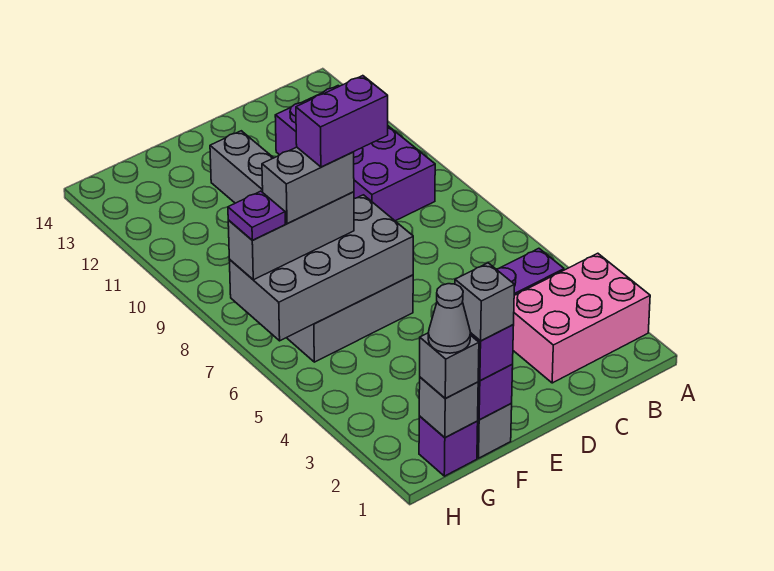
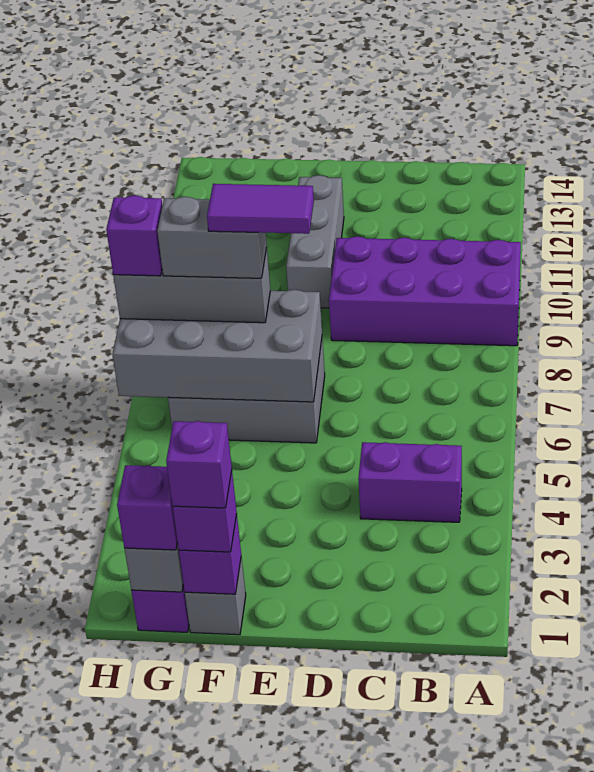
pink 2x3 brick [513,253,650,383] -> none
purple 2x4 brick [275,86,435,221] -> purple 2x4 brick turned to [329,236,521,346]
purple 1x2 brick [296,76,388,167] -> purple 1x2 tile [207,184,314,234]
grey 1x1 brick [455,263,514,341] -> purple 1x1 brick [166,421,232,508]
grey 1x1 brick [420,333,479,398] -> purple 1x1 brick [117,465,177,550]
grey 1x1 cone [428,284,471,353] -> none
purple 1x1 plate [228,191,285,240] -> purple 1x1 brick [106,195,163,276]

